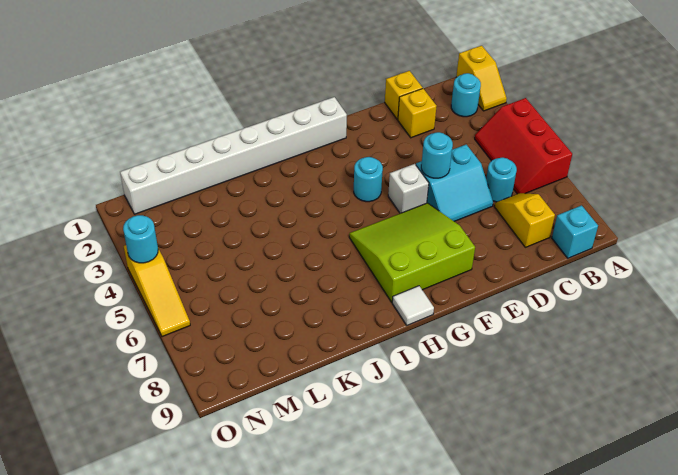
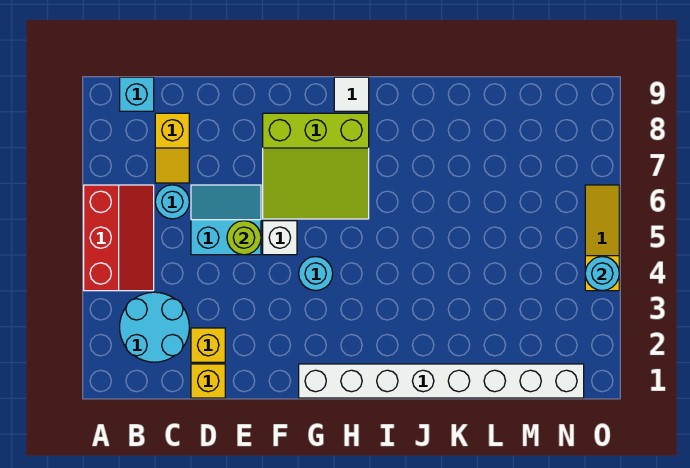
yellow 1x2 slope [456,46,507,111] -> none
cyan 1x1 round brick [451,73,481,117] -> cyan 2x2 round brick [120,292,189,362]
cyan 1x1 round brick [421,132,453,178] -> lime 1x1 round brick [227,221,261,255]

